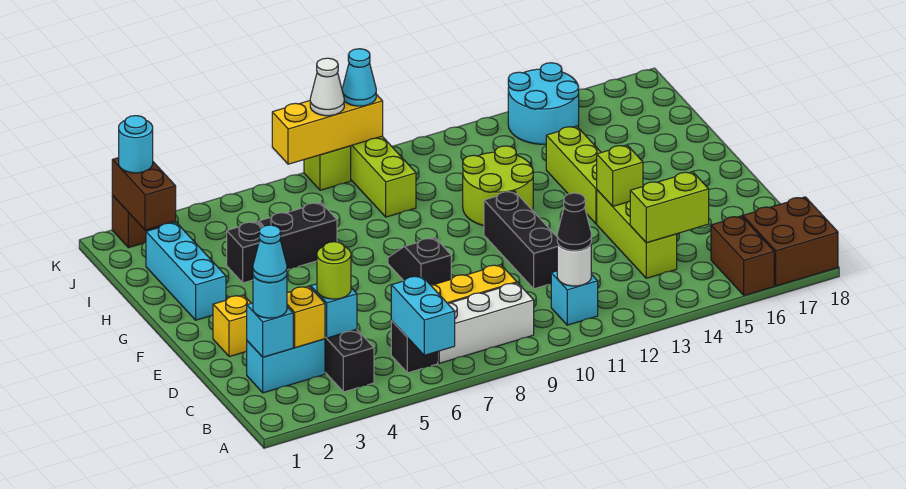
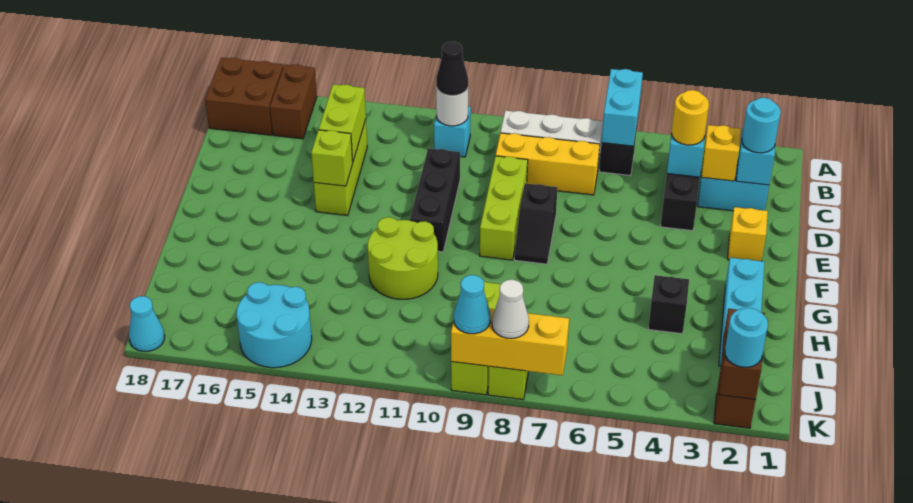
cyan 1x1 cone [253,225,287,283] -> cyan 1x1 cone moved to [129,296,165,351]
lime 1x1 round brick [317,242,351,299] -> yellow 1x1 round brick [672,90,709,145]
lime 1x2 brick [630,172,709,243] -> lime 1x2 brick turned to [319,84,366,161]
lime 1x3 brick [546,126,601,224] -> lime 1x3 brick moved to [480,156,528,260]
black 1x2 brick [259,203,337,270] -> none

